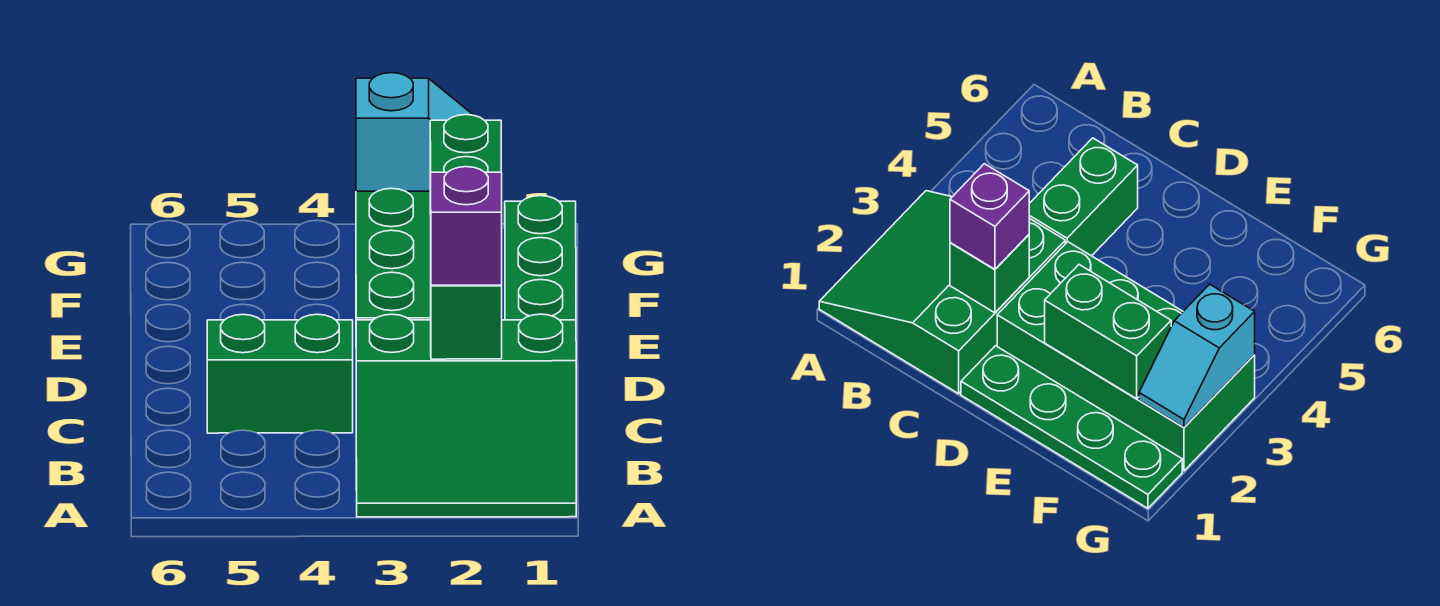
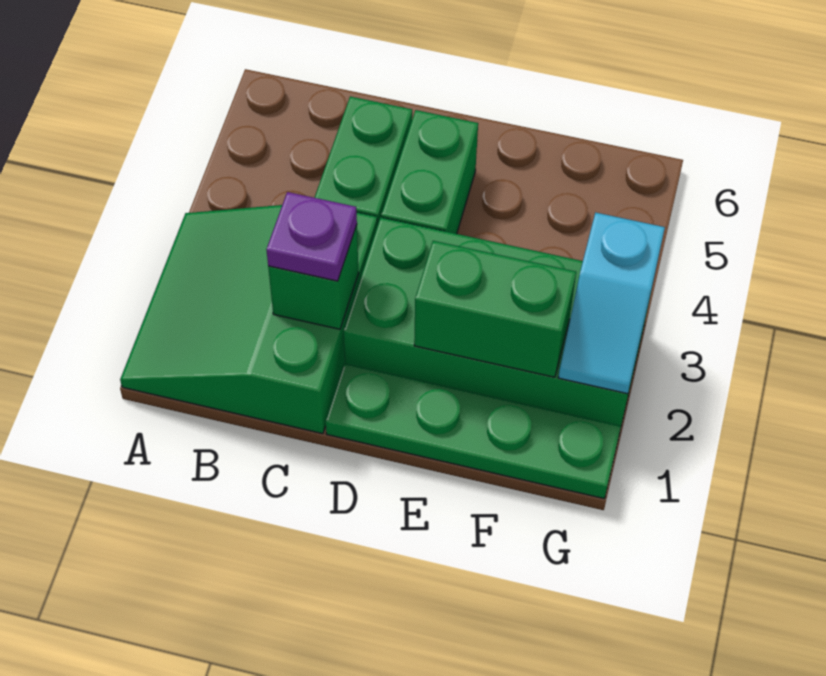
purple 1x1 brick [431,167,502,285] -> purple 1x1 plate [266,192,357,281]
none -> green 1x2 brick [381,110,478,234]

